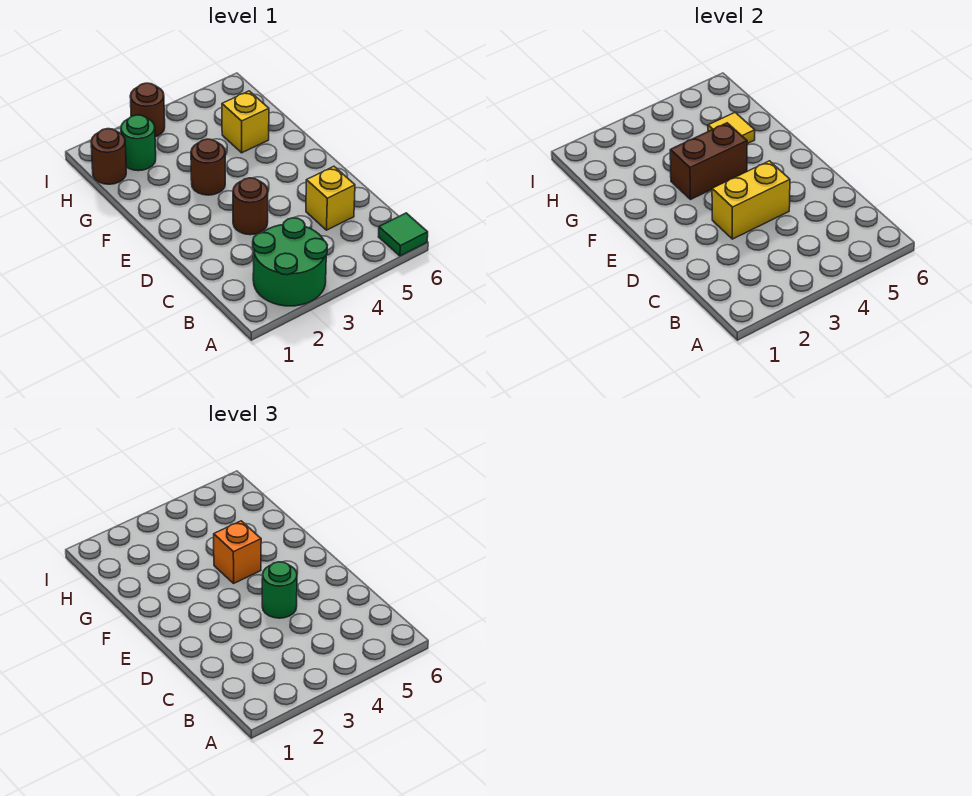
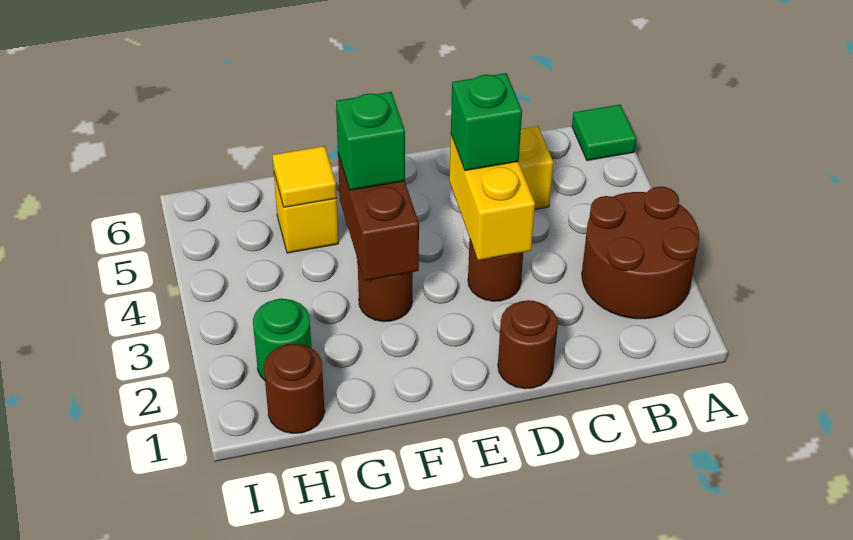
green 2x2 round brick [253,218,327,306] -> brown 2x2 round brick [582,187,699,319]
green 1x1 round brick [262,562,297,618] -> green 1x1 brick [451,73,522,171]
orange 1x1 brick [214,521,261,583] -> green 1x1 brick [336,92,405,190]
brown 1x1 round brick [130,83,165,137] -> brown 1x1 round brick moved to [498,300,558,389]

